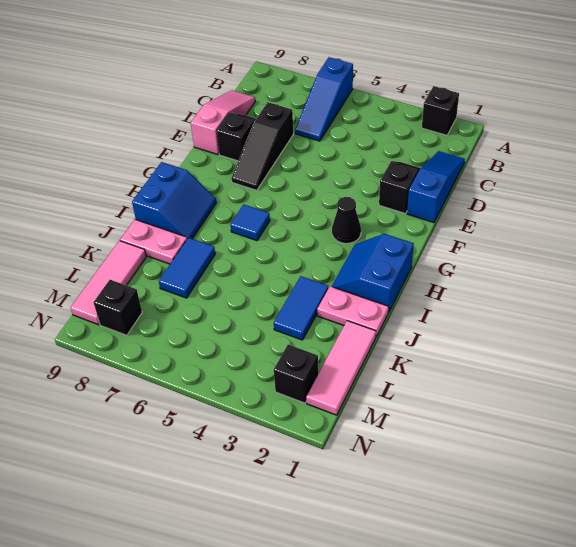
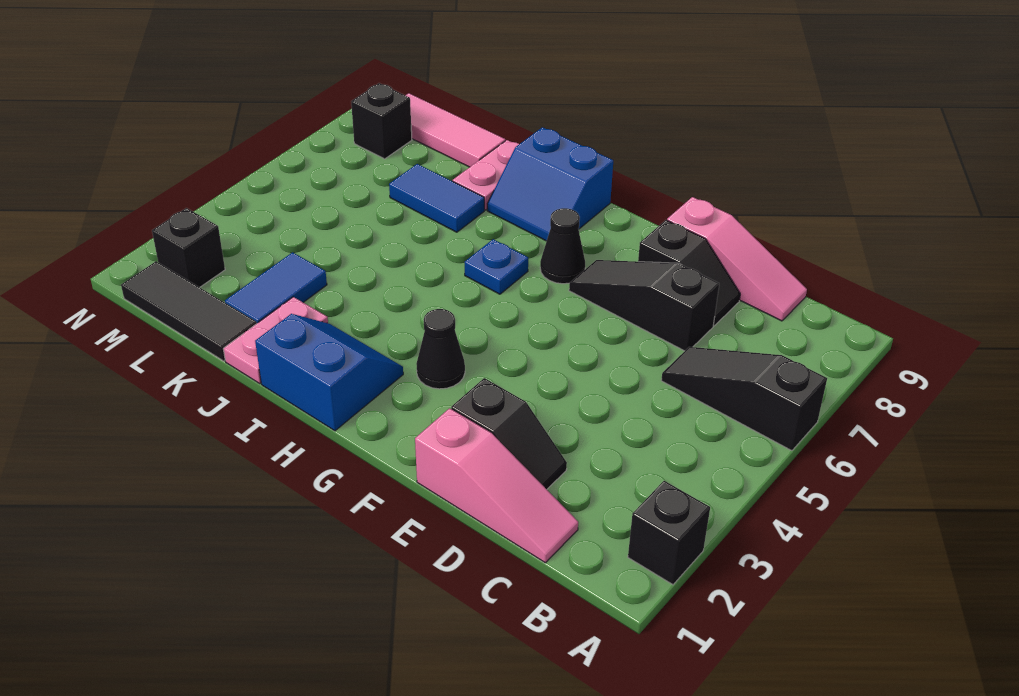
blue 1x3 slope [295,57,353,141] -> black 1x3 slope [661,347,827,451]
blue 1x3 slope [407,151,465,223] -> pink 1x3 slope [415,408,578,563]
none -> black 1x1 cone [540,208,585,284]
blue 1x1 tile [230,205,270,241] -> blue 1x1 plate [465,239,528,294]
blue 1x2 tile [274,276,328,340] -> blue 1x2 tile turned to [225,252,327,323]
pink 1x3 tile [306,321,376,415] -> black 1x3 tile [121,262,257,361]

